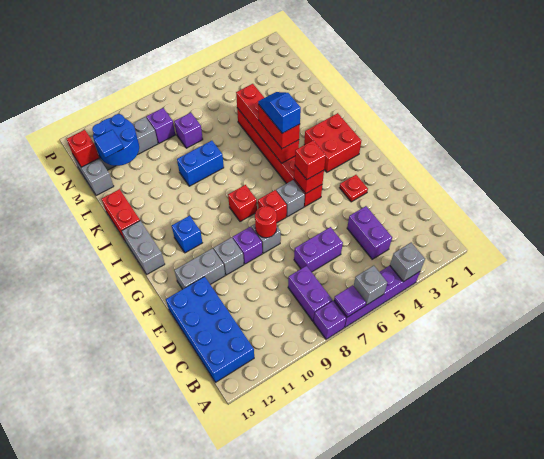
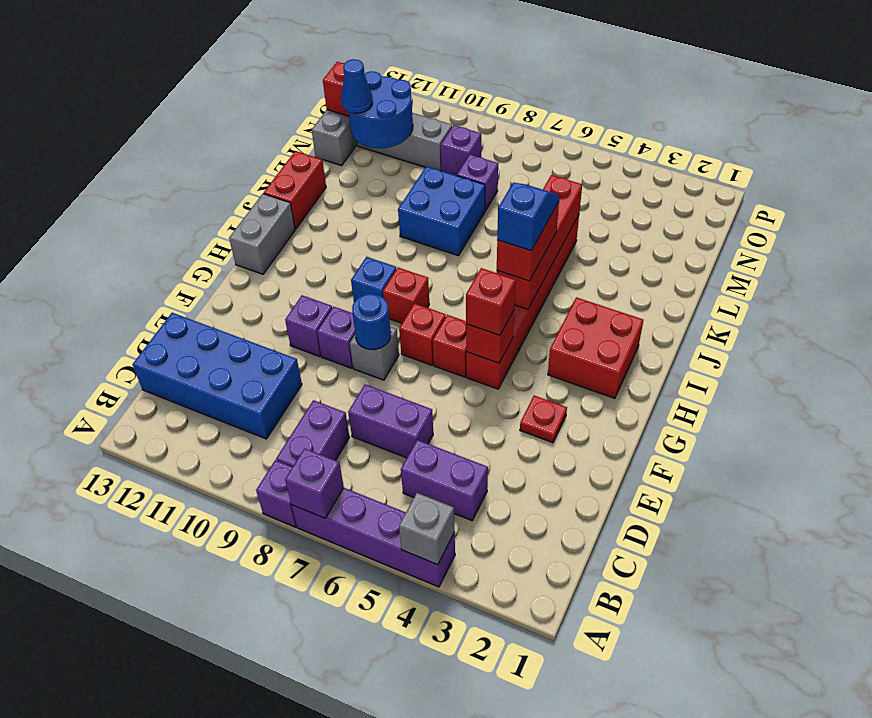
grey 1x1 brick [354,266,388,305] -> none
purple 1x1 tile [334,285,366,317] -> purple 1x1 brick [285,448,344,518]
blue 2x4 brick [166,277,254,382] -> blue 2x4 brick turned to [133,313,302,439]
purple 1x2 brick [347,206,392,259] -> purple 1x2 brick turned to [401,440,488,520]
red 1x1 round brick [255,206,277,238] -> blue 1x1 round brick [352,294,391,350]
grey 1x1 brick [214,237,244,275] -> purple 1x1 brick [285,295,332,357]
grey 1x2 brick [175,248,225,289] -> none
grey 1x1 brick [276,180,305,217] -> red 1x1 brick [433,315,467,377]
blue 1x1 brick [172,216,202,253] -> blue 1x1 brick moved to [351,257,396,302]
blue 1x2 brick [177,141,224,186] -> blue 2x2 brick [398,166,485,256]
blue 1x1 tile [94,130,124,158] -> blue 1x1 cone [341,59,373,113]

